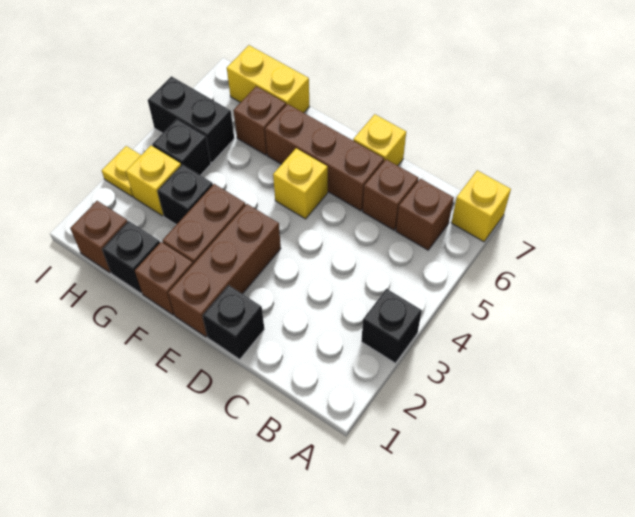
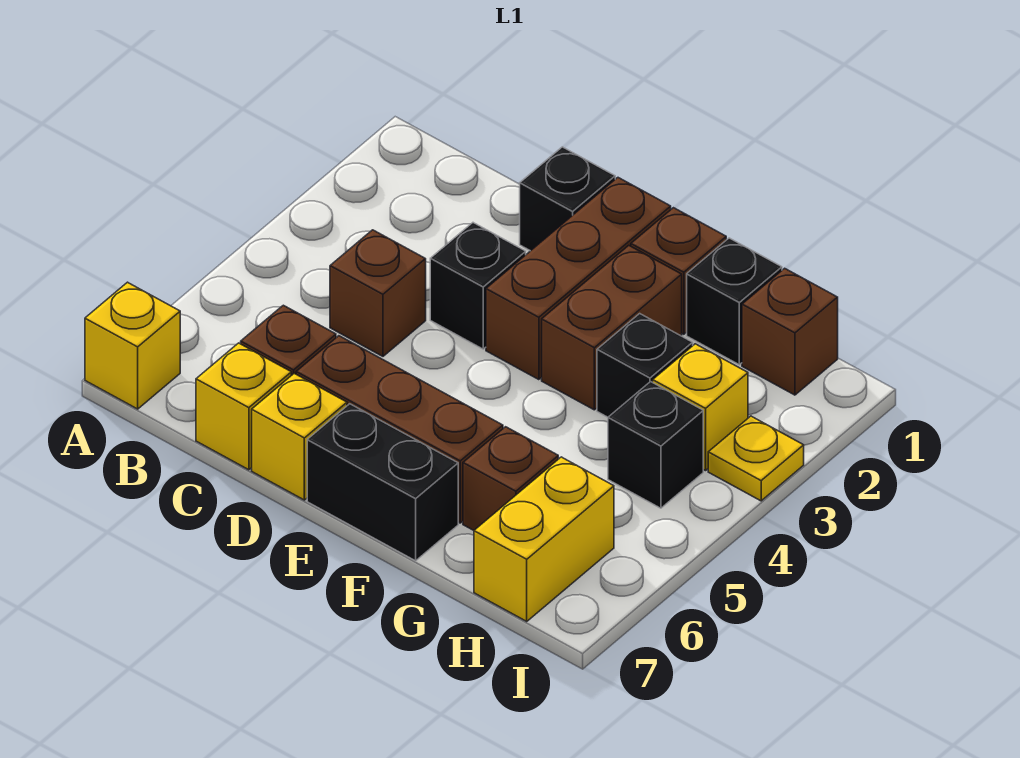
black 1x1 brick [361,289,422,363] -> black 1x1 brick moved to [430,223,526,349]
brown 1x1 brick [396,179,454,250] -> brown 1x1 brick moved to [330,230,426,356]
yellow 1x1 brick [273,148,328,219] -> yellow 1x1 brick moved to [196,343,291,470]
yellow 1x2 brick [227,45,309,113] -> yellow 1x2 brick turned to [474,457,614,621]
black 1x2 brick [148,76,234,163] -> black 1x2 brick moved to [307,404,458,561]

